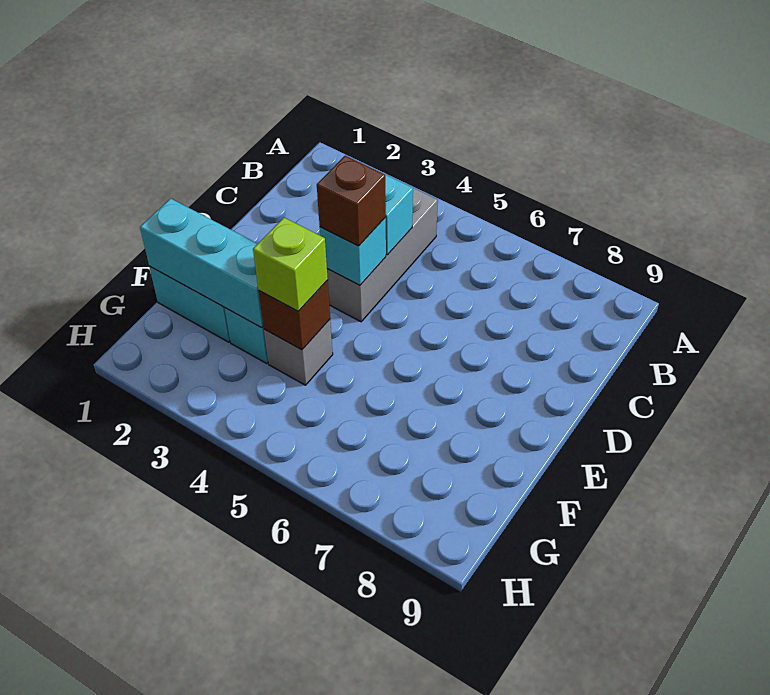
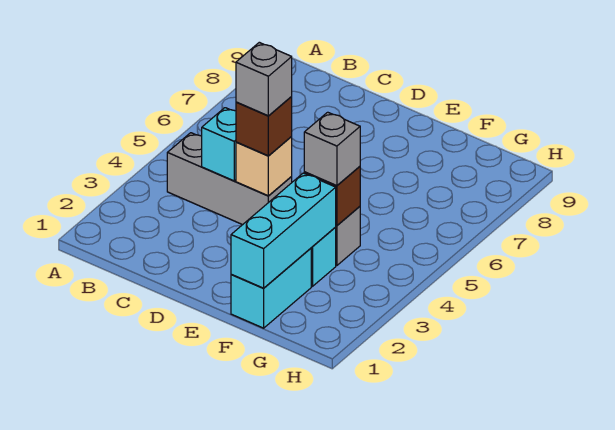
cyan 1x1 brick [320,218,386,285] -> tan 1x1 brick [236,137,292,196]
none -> grey 1x1 brick [236,42,292,116]
lime 1x1 brick [253,218,328,311] -> grey 1x1 brick [304,112,360,186]

